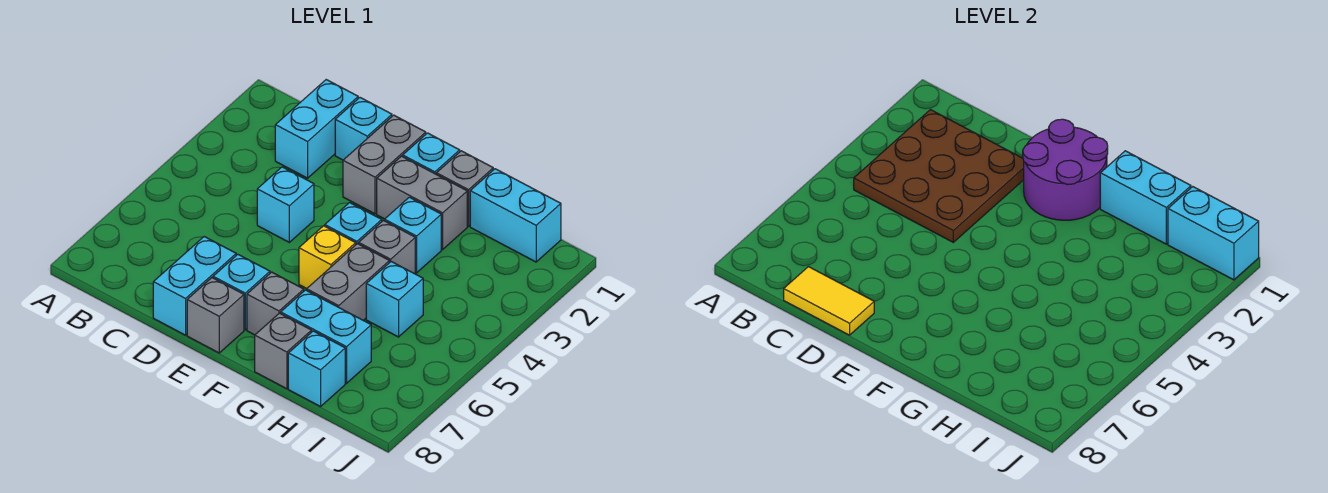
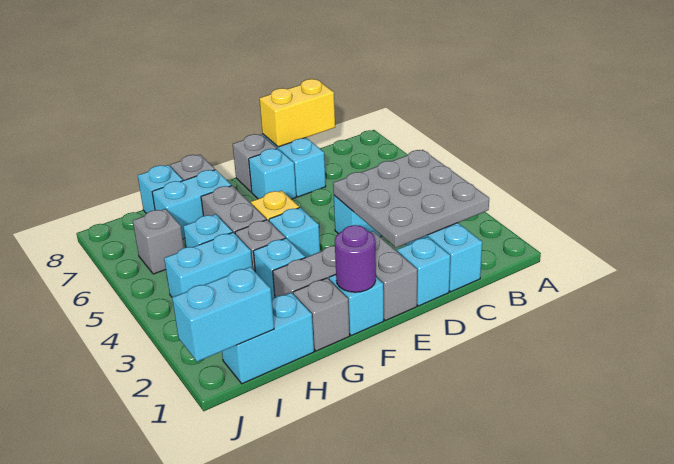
brown 3x3 plate [854,110,1024,242] -> grey 3x3 plate [333,150,489,248]
yellow 1x2 tile [784,267,874,335] -> yellow 1x2 brick [259,79,335,147]
purple 2x2 round brick [1023,119,1108,220] -> purple 1x1 round brick [335,225,376,292]
grey 1x1 brick [247,272,304,335] -> grey 1x1 brick moved to [133,209,184,274]
cyan 1x2 brick [1100,151,1191,244] -> cyan 1x2 brick moved to [164,232,253,297]

